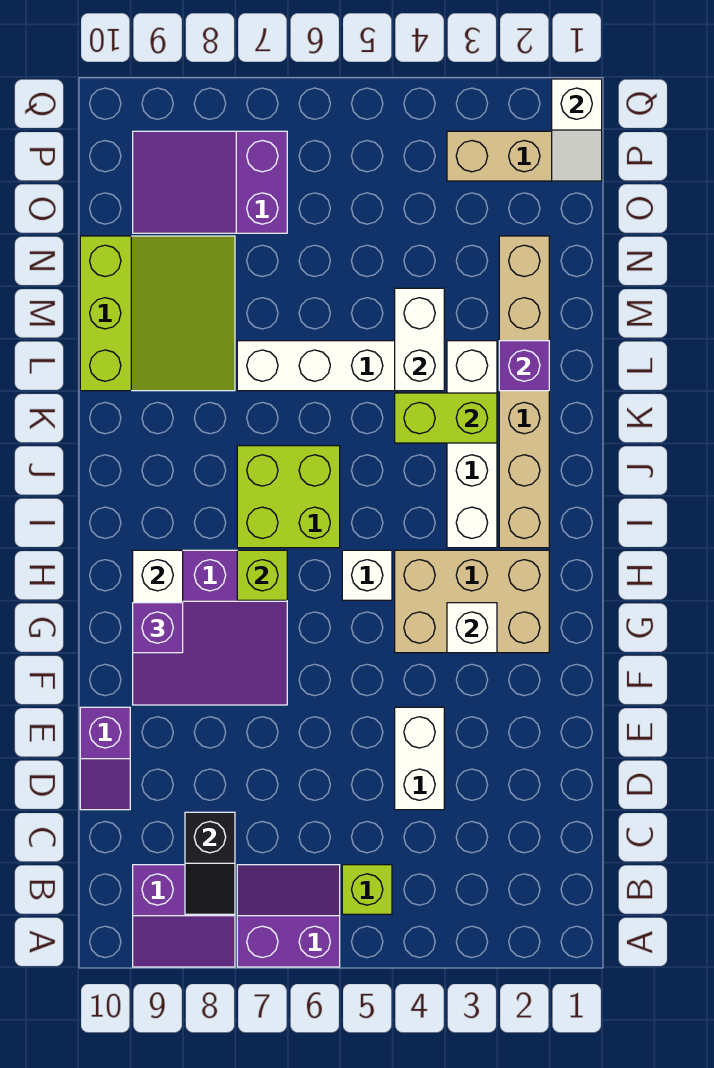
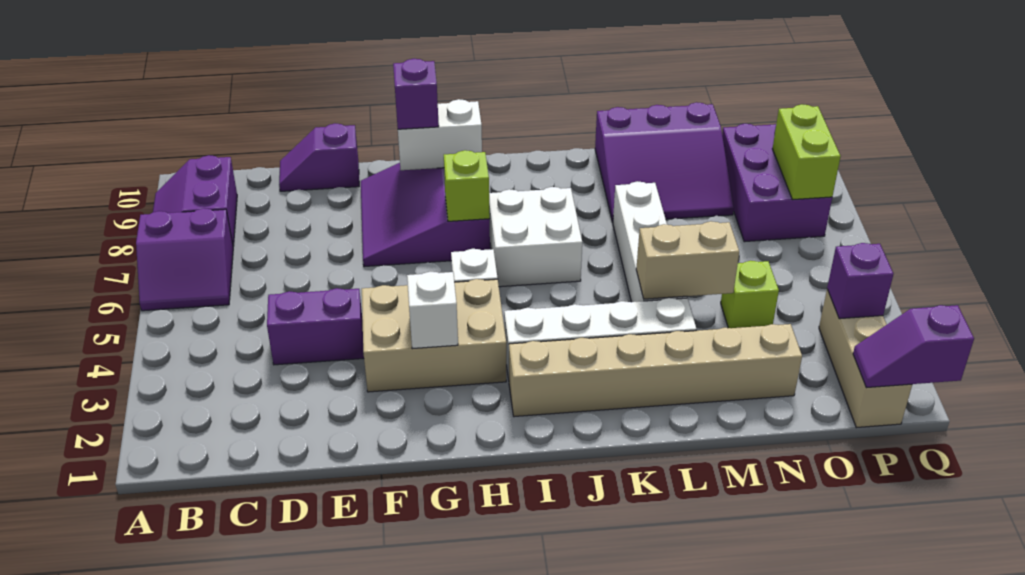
purple 2x2 slope [237,865,340,967] -> purple 2x2 slope turned to [136,208,233,311]
lime 1x1 brick [342,865,392,914] -> lime 1x1 brick moved to [721,261,779,328]
black 1x2 slope [185,812,235,914] -> none
white 1x2 brick [395,707,444,810] -> purple 1x2 brick [267,288,364,365]
tan 2x3 brick [395,550,549,653] -> tan 2x3 brick turned to [362,279,506,392]
lime 2x2 brick [237,446,340,548] -> white 2x2 brick [489,187,582,287]
lime 1x2 brick [395,393,497,443] -> lime 1x2 brick moved to [772,104,841,200]
purple 1x1 brick [499,341,549,391] -> purple 1x1 brick moved to [827,243,893,319]
white 1x2 brick [395,288,444,391] -> tan 1x2 brick [636,221,739,299]
lime 3x3 slope [80,236,235,391] -> purple 3x3 slope [595,102,734,222]
purple 2x3 slope [133,131,287,233] -> purple 2x3 brick [722,124,832,242]
white 1x2 slope [552,79,602,181] -> purple 1x2 slope [853,305,974,388]

